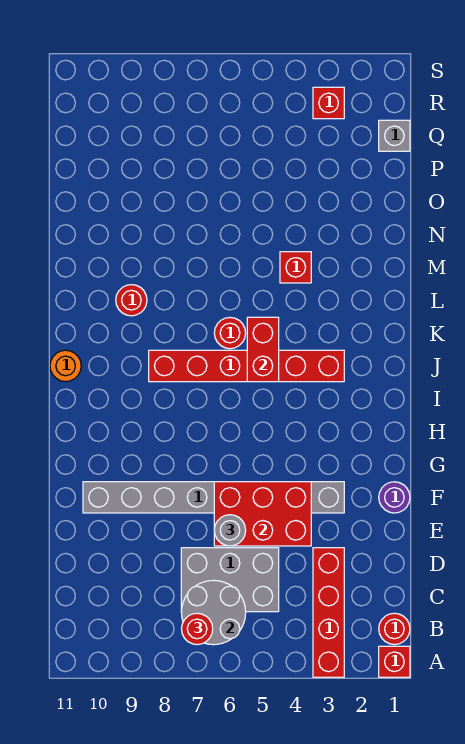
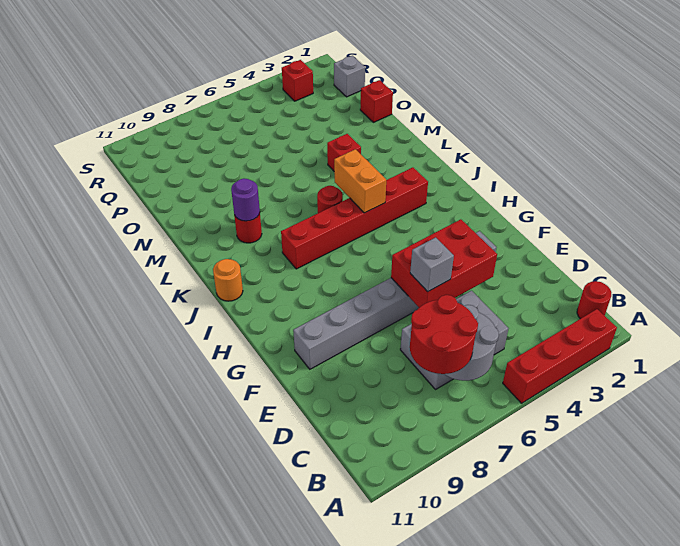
red 1x1 brick [379,646,410,677] -> red 1x1 brick moved to [360,80,393,122]
red 1x4 brick [313,548,344,677] -> red 1x4 brick turned to [503,309,617,403]
red 1x1 round brick [182,613,213,645] -> red 2x2 round brick [410,295,478,374]
grey 1x1 round brick [214,515,246,546] -> grey 1x1 brick [410,237,454,292]
purple 1x1 round brick [379,482,410,513] -> purple 1x1 round brick moved to [231,178,260,221]
red 1x2 brick [247,317,279,382] -> orange 1x2 brick [334,149,386,213]

